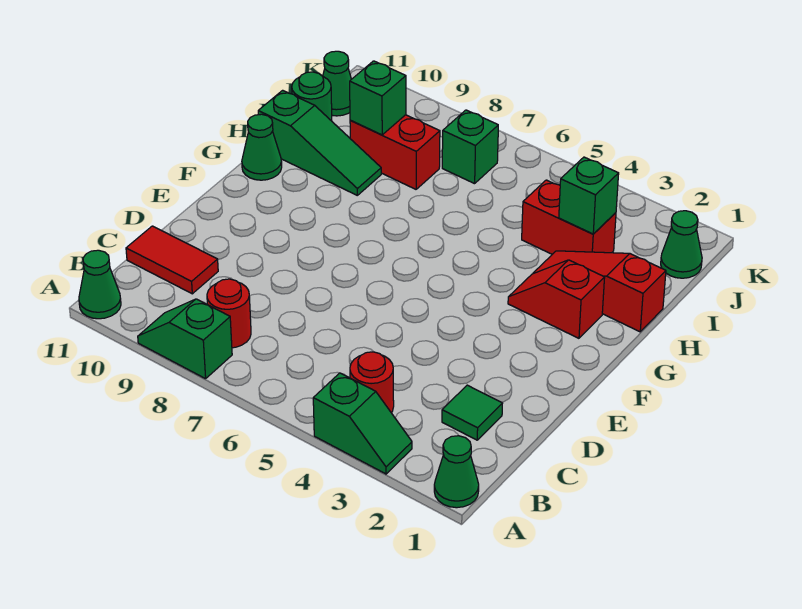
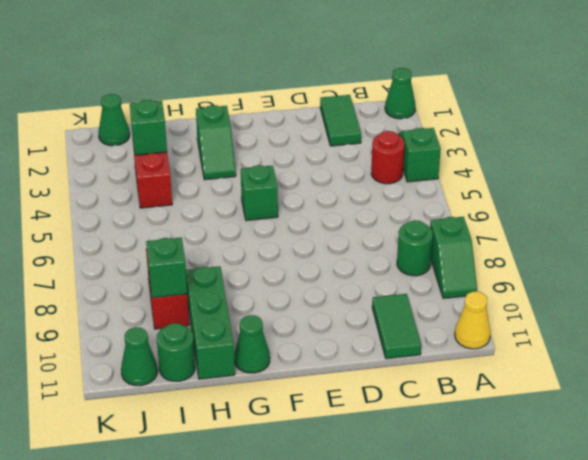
green 1x1 cone [79,250,121,319] -> yellow 1x1 cone [455,291,490,349]
red 1x1 round brick [207,279,251,348] -> green 1x1 round brick [397,220,433,276]
green 1x1 tile [442,385,503,440] -> green 1x2 tile [320,95,361,146]
red 1x2 tile [126,226,218,294] -> green 1x2 tile [372,294,421,359]
red 1x2 slope [508,260,605,338] -> green 1x2 slope [196,105,236,180]
red 1x3 slope [533,251,666,332] -> none
green 1x3 slope [258,90,381,195] -> green 1x3 brick [186,266,235,379]
green 1x1 brick [442,110,498,184] -> green 1x1 brick moved to [241,165,278,221]

